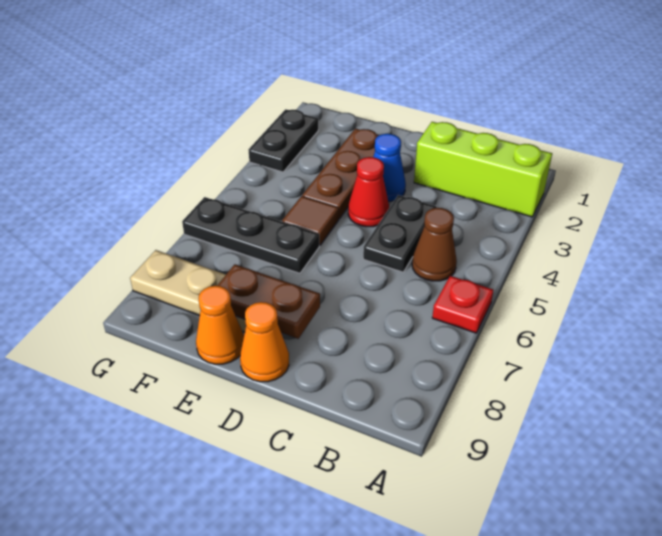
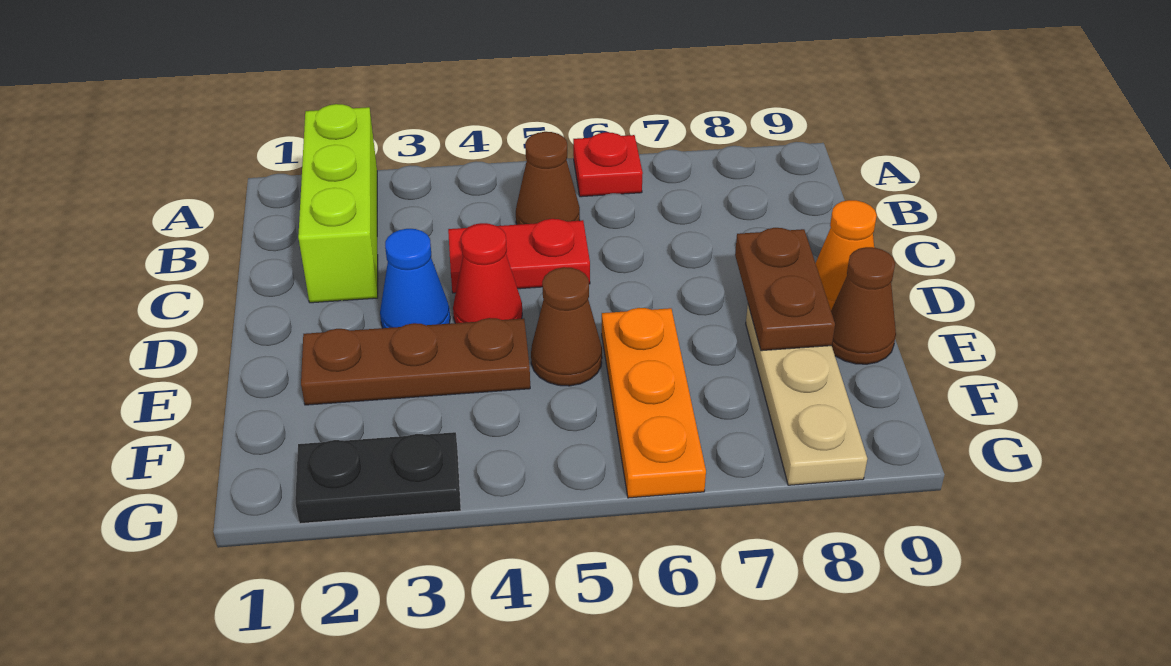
black 1x2 plate [363,195,437,272] -> red 1x2 plate [448,219,590,293]
brown 1x1 tile [282,196,339,245] -> brown 1x1 cone [531,267,602,386]
black 1x3 plate [182,197,319,273] -> orange 1x3 plate [602,308,706,498]
orange 1x1 cone [196,286,244,364] -> brown 1x1 cone [831,247,896,364]

